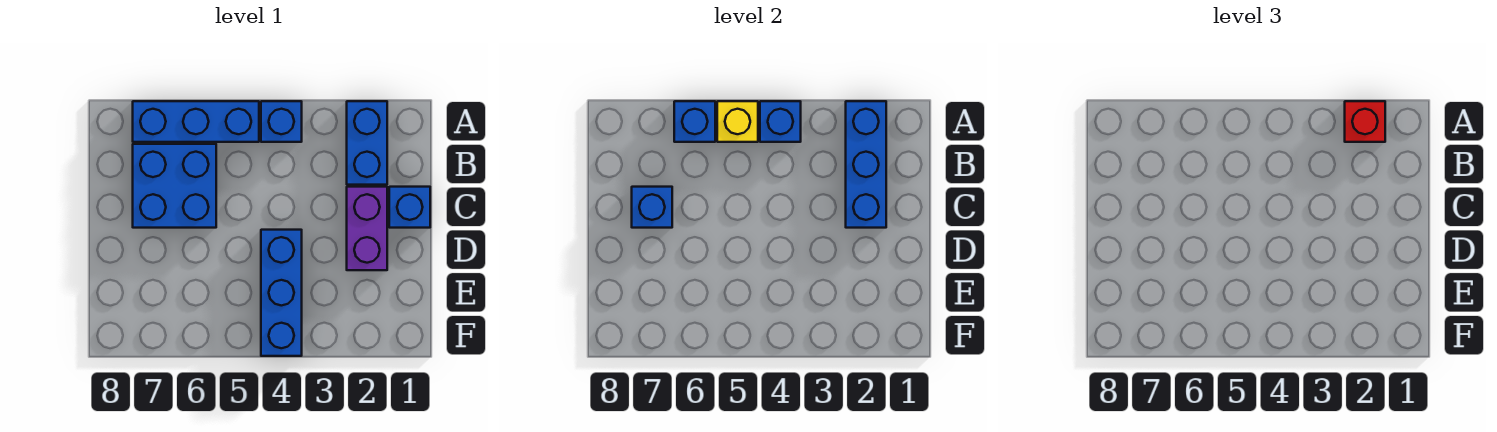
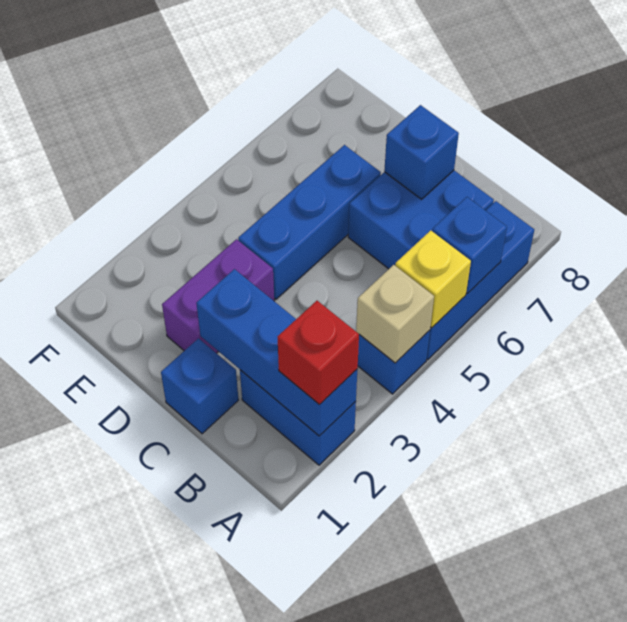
blue 1x1 brick [760,101,801,142] -> tan 1x1 brick [356,265,434,363]
purple 1x2 brick [347,187,387,270] -> purple 1x2 brick turned to [162,239,274,353]
blue 1x3 brick [261,230,302,356] -> blue 1x3 brick turned to [238,145,381,299]

